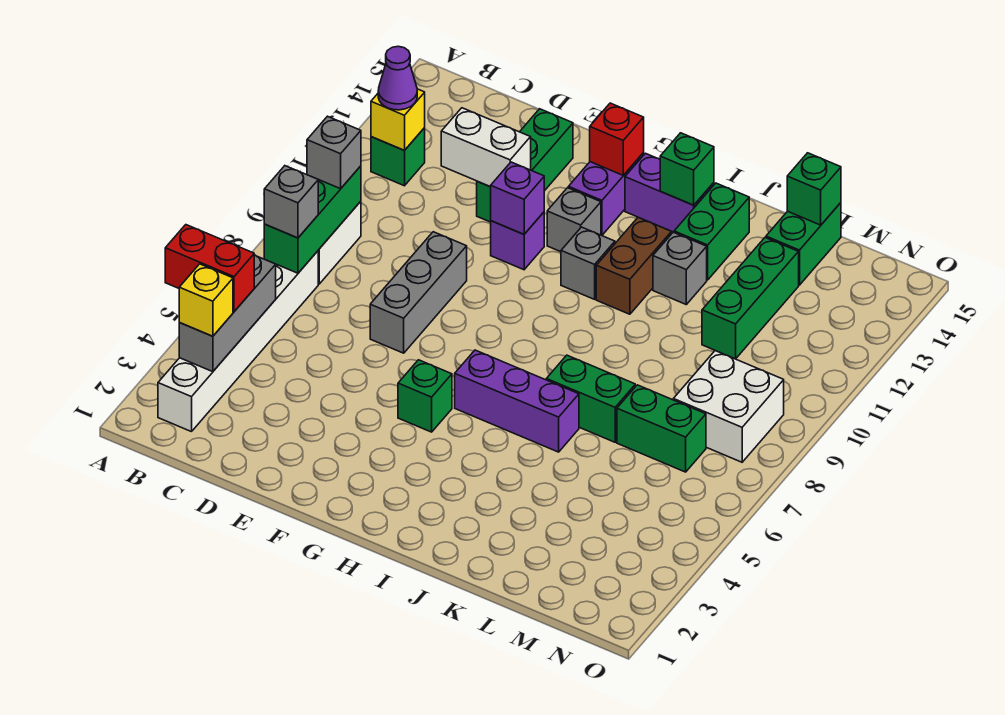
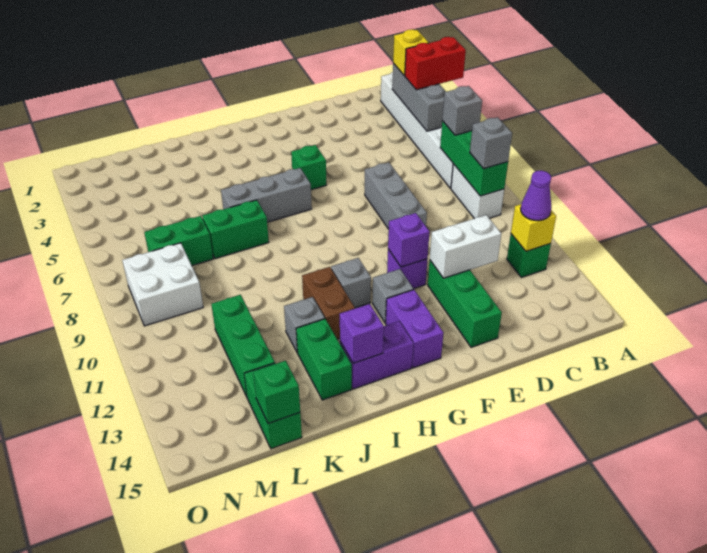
red 1x1 brick [590,103,644,175] -> none
purple 1x3 brick [455,350,579,452] -> grey 1x3 brick [221,168,312,222]
green 1x1 brick [660,133,714,205] -> purple 1x1 brick [340,304,384,363]

